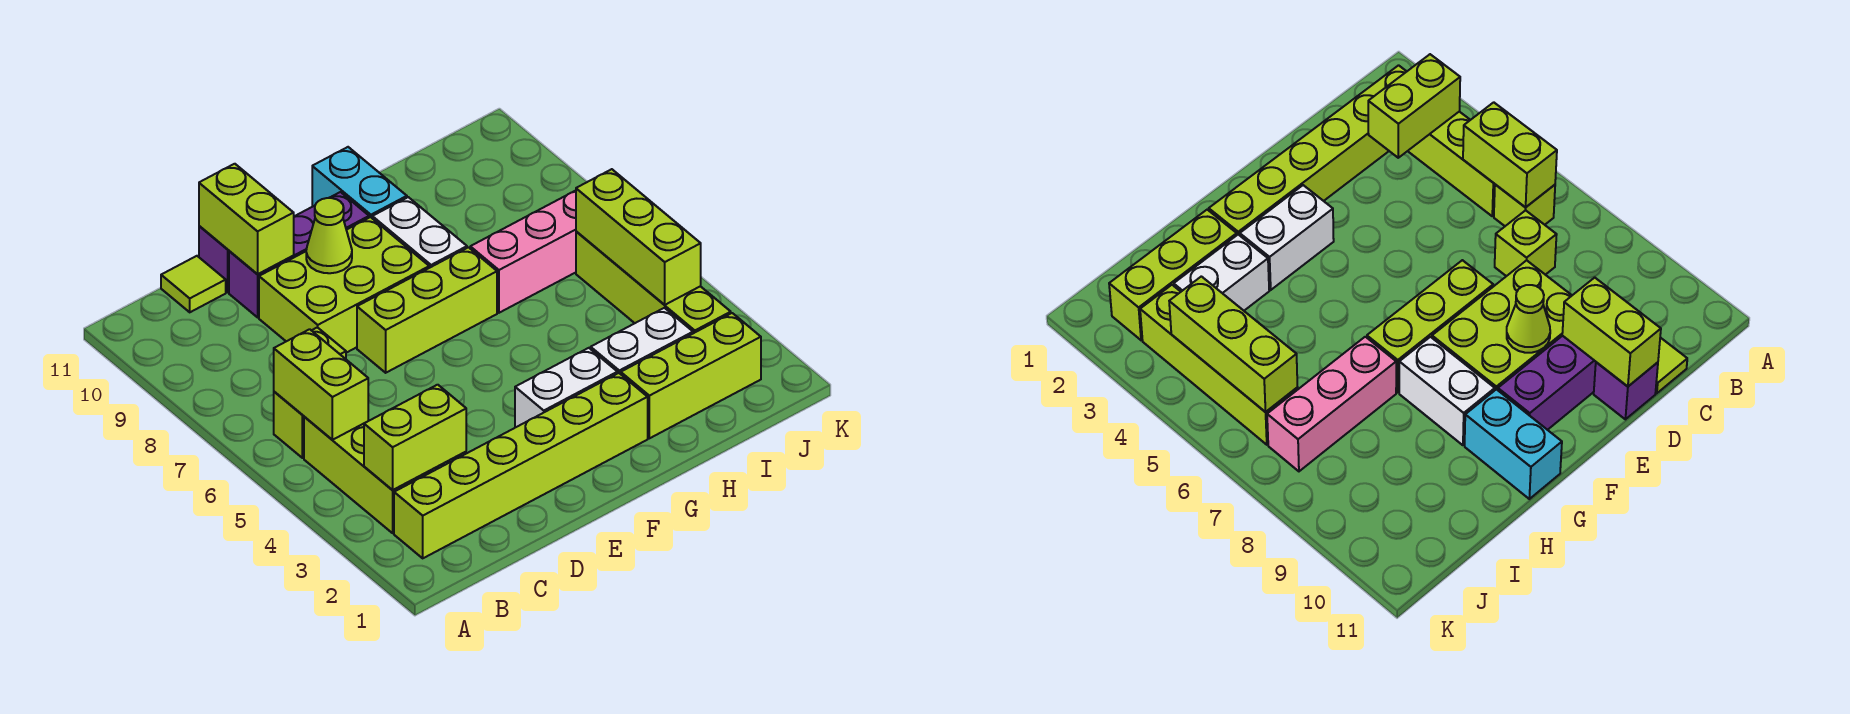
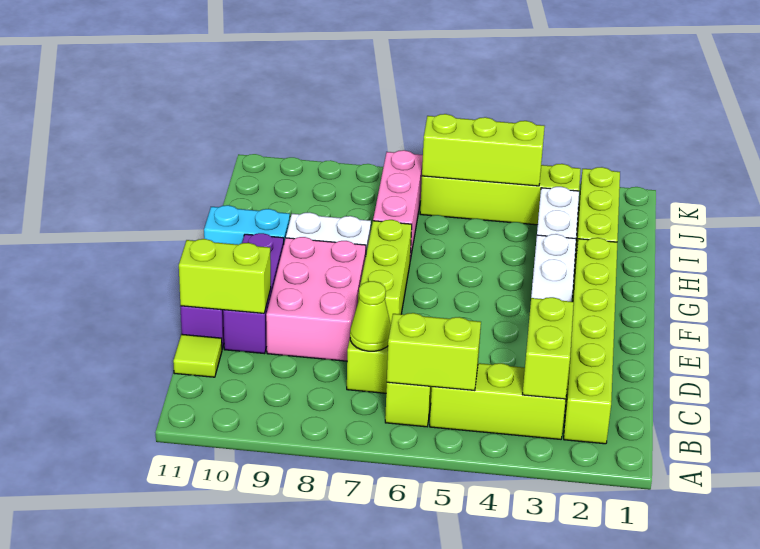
lime 2x3 brick [259,217,429,353] -> pink 2x3 brick [266,237,366,361]
lime 1x1 cone [306,198,352,273] -> lime 1x1 cone moved to [350,281,391,351]

